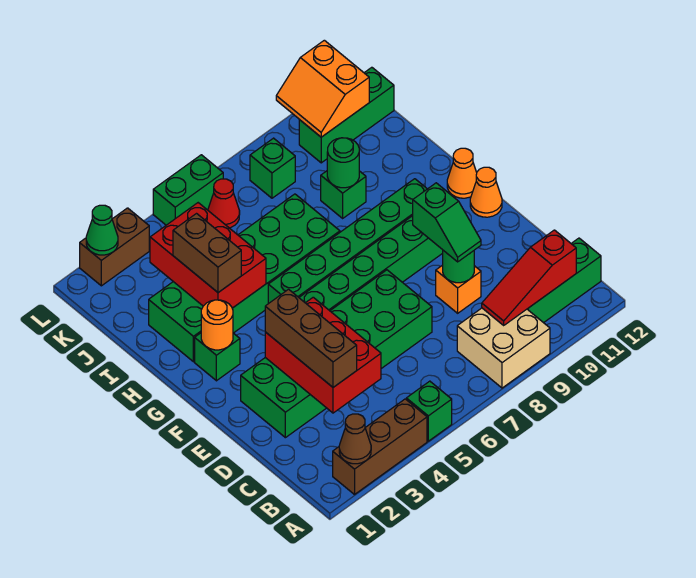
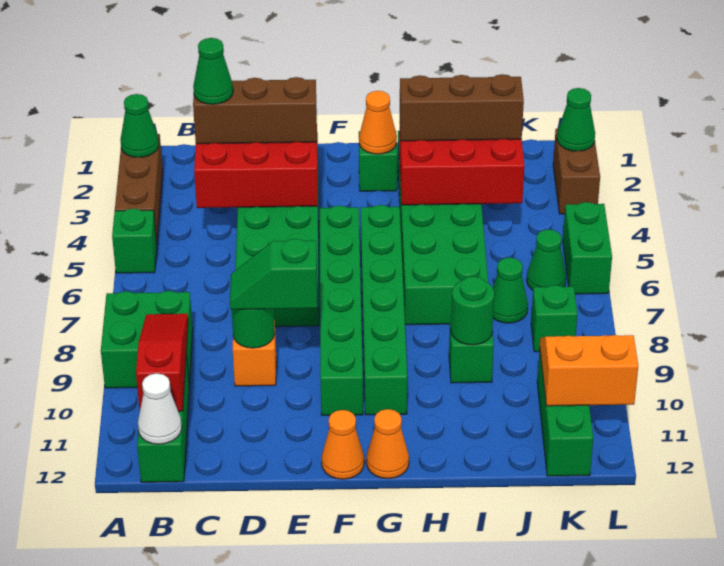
brown 1x1 cone [339,414,371,464] -> green 1x1 cone [120,94,159,157]
tan 2x2 brick [457,308,550,388] -> green 2x2 brick [101,291,193,388]
none -> white 1x1 cone [138,373,182,444]
none -> green 1x1 cone [193,38,233,104]
orange 1x1 round brick [201,300,233,350] -> orange 1x1 cone [359,91,397,154]
brown 1x2 brick [173,214,241,292] -> brown 1x3 brick [400,74,524,141]
none -> green 1x1 cone [493,257,528,323]
red 1x1 cone [208,179,240,228] -> green 1x1 cone [527,229,566,290]

